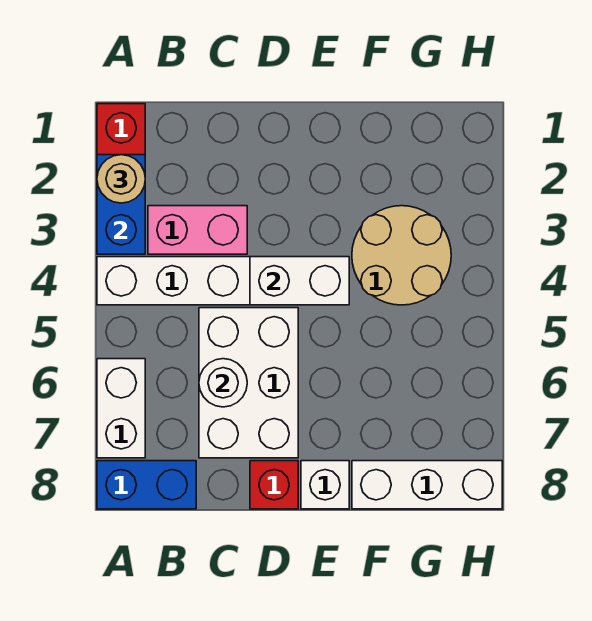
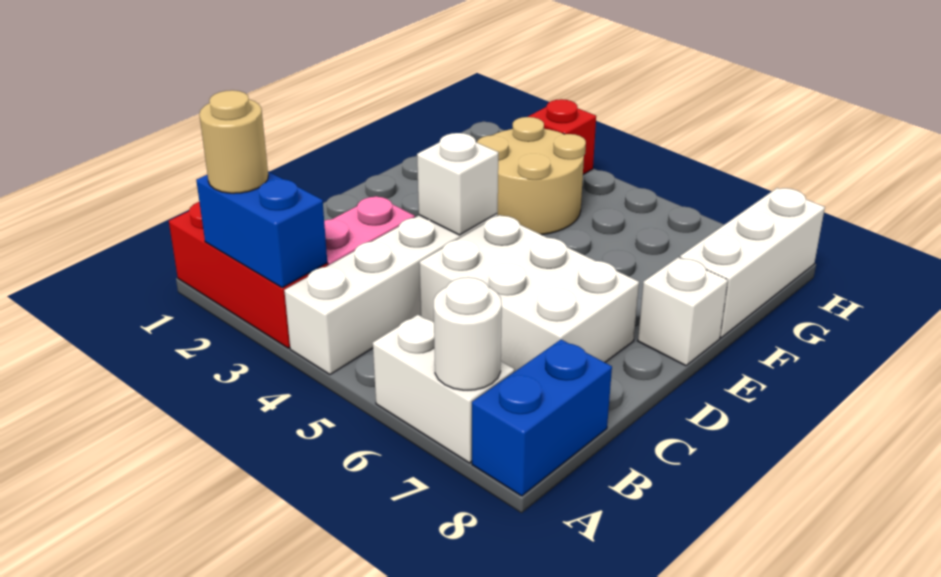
white 1x1 round brick [199,359,247,407] -> white 1x1 round brick moved to [434,277,502,390]
white 1x2 brick [250,257,349,305] -> white 1x1 brick [417,133,498,235]
red 1x1 brick [250,461,298,509] -> red 1x1 brick moved to [528,99,596,175]

